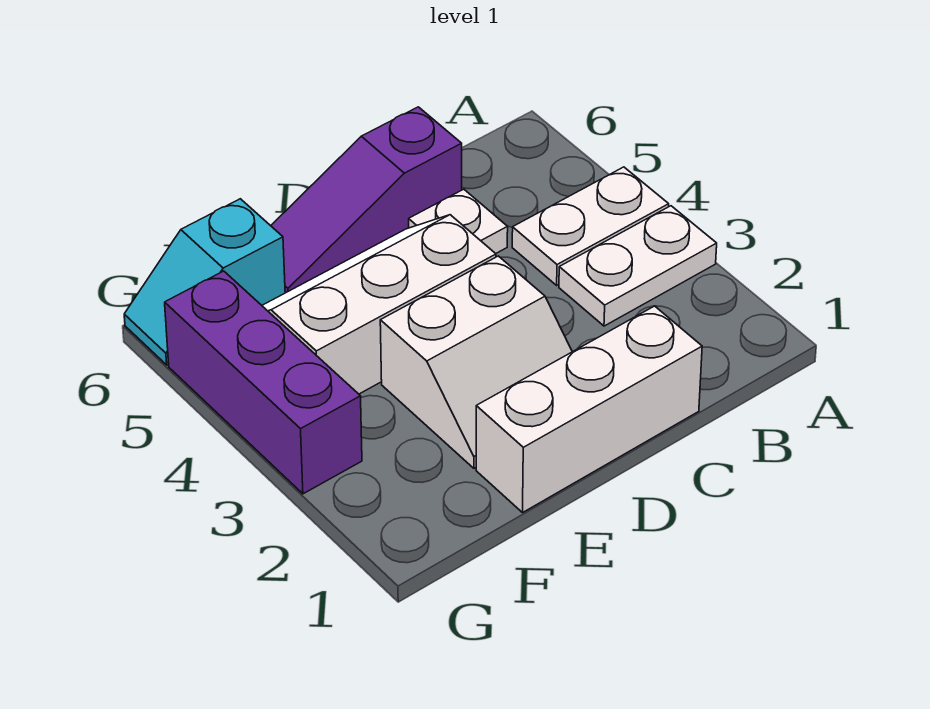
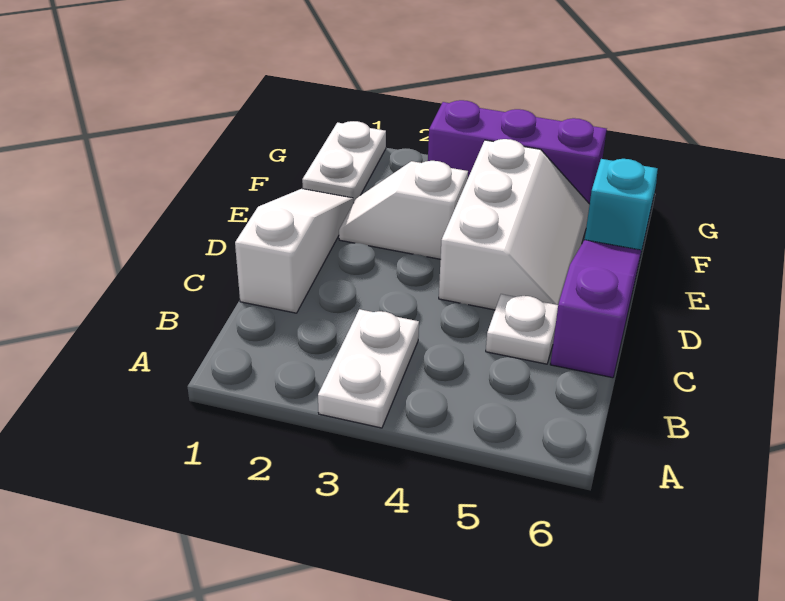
white 1x2 plate [512,167,669,285] -> white 1x2 plate moved to [302,121,386,203]
white 1x3 brick [476,306,702,513] -> white 1x3 slope [235,189,353,313]
white 2x2 slope [380,256,572,468] -> white 1x2 slope [339,161,468,259]

